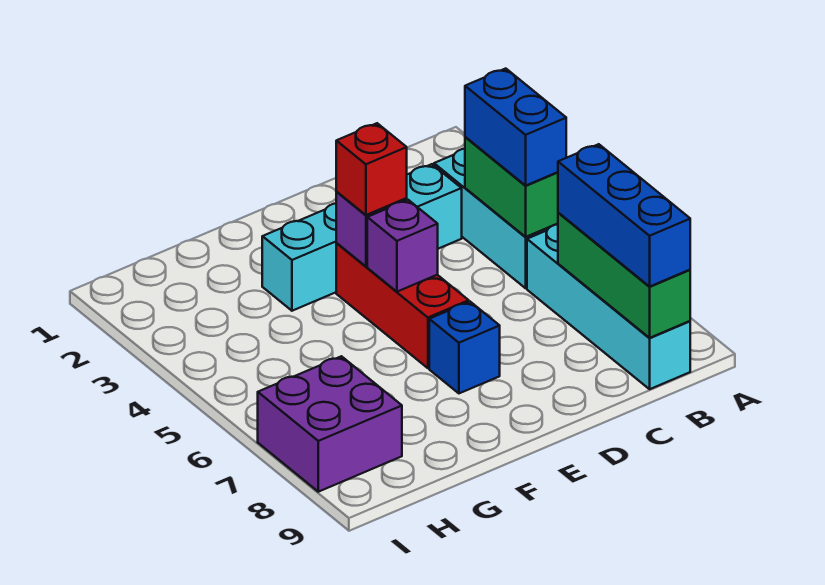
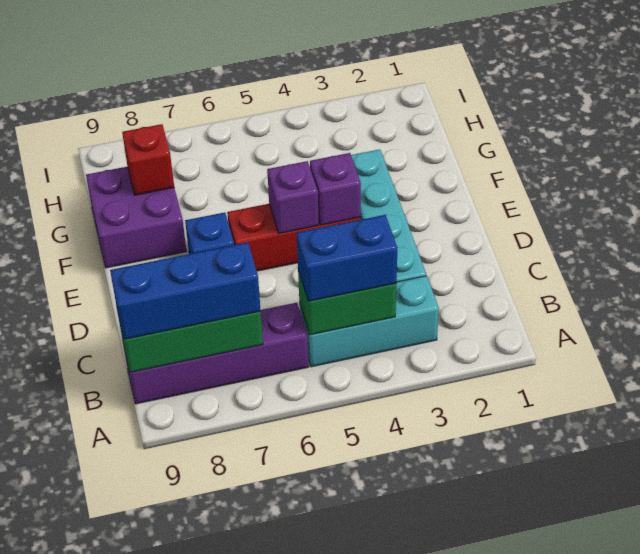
cyan 1x4 brick [527,224,690,389] -> purple 1x4 brick [123,303,309,404]
red 1x1 brick [336,123,407,215] -> red 1x1 brick moved to [122,124,174,195]
purple 2x2 brick [258,356,402,492] -> purple 2x2 brick moved to [86,167,186,268]

